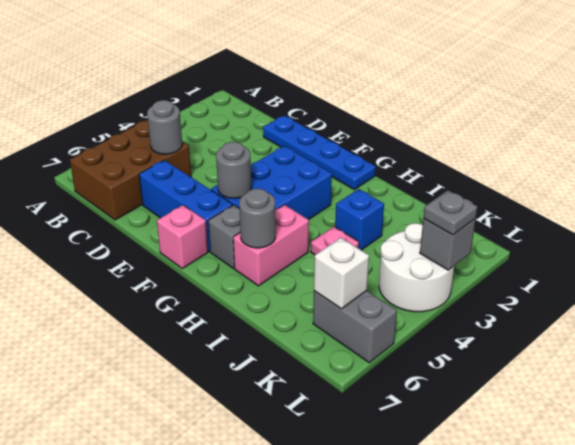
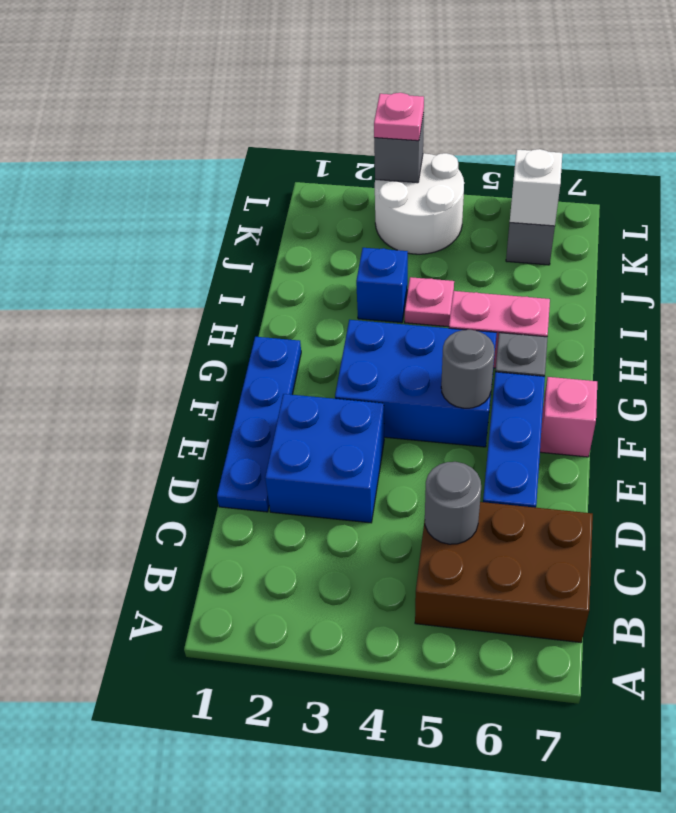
none -> blue 2x2 brick [265,394,384,523]
grey 1x1 round brick [239,189,276,248] -> none
grey 1x1 plate [423,190,477,235] -> pink 1x1 plate [374,93,424,141]

